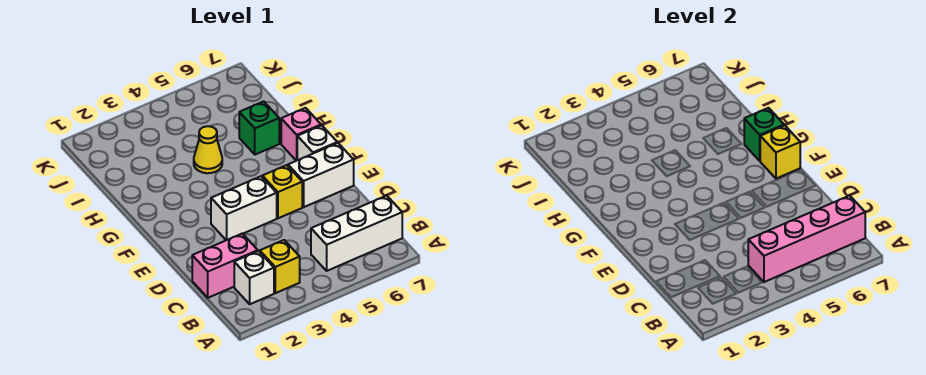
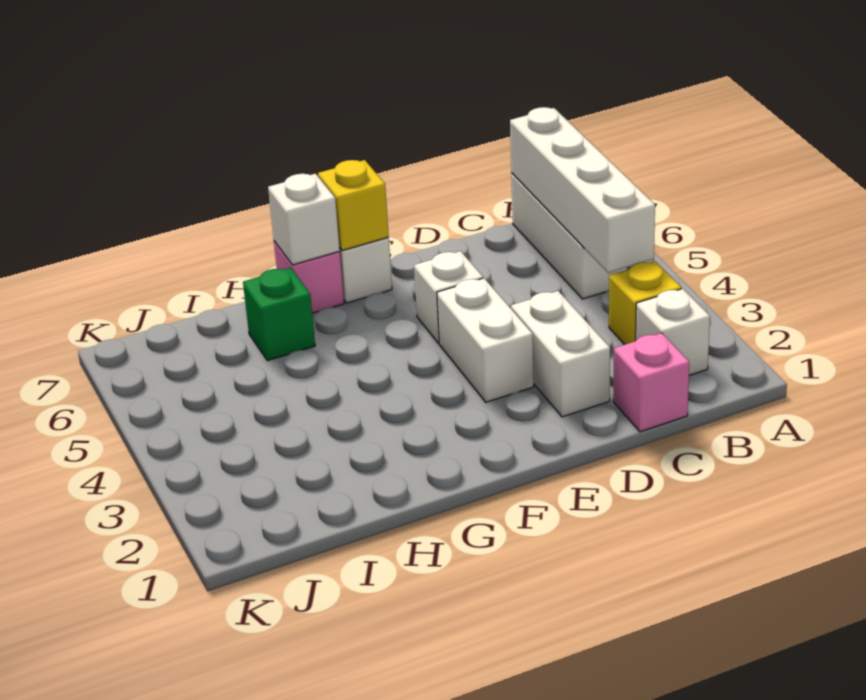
pink 1x4 brick [748,196,865,282] -> white 1x4 brick [510,107,655,273]
pink 1x2 brick [192,234,258,298] -> pink 1x1 brick [613,333,689,432]
yellow 1x1 brick [262,165,302,218] -> white 1x1 brick [414,251,483,344]
white 1x2 brick [288,143,354,207] -> white 1x2 brick moved to [511,291,610,417]
green 1x1 brick [744,108,784,161] -> white 1x1 brick [268,174,340,265]
yellow 1x1 cone [194,126,222,173] -> none

